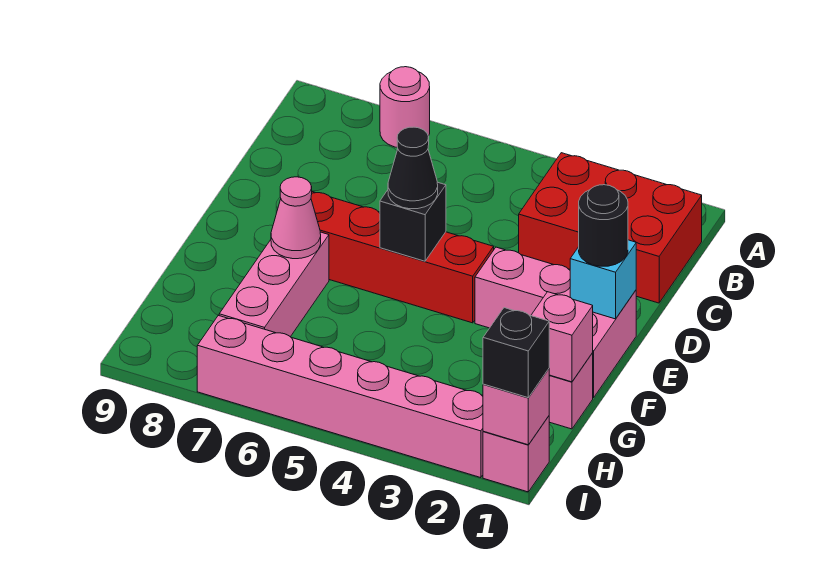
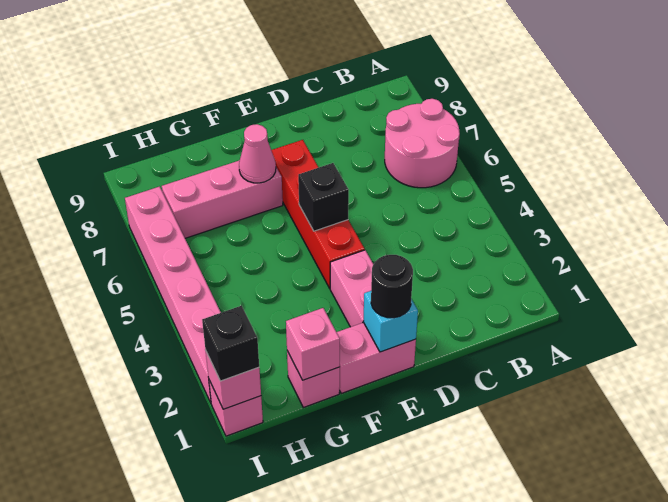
pink 1x1 round brick [380,67,430,147] -> pink 2x2 round brick [385,99,460,188]
red 2x3 brick [519,153,702,303] -> none
black 1x1 cone [388,127,438,209] -> none

